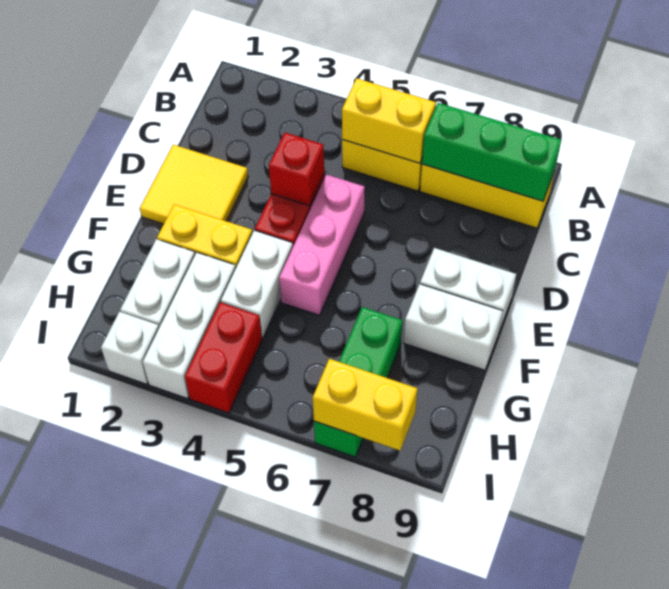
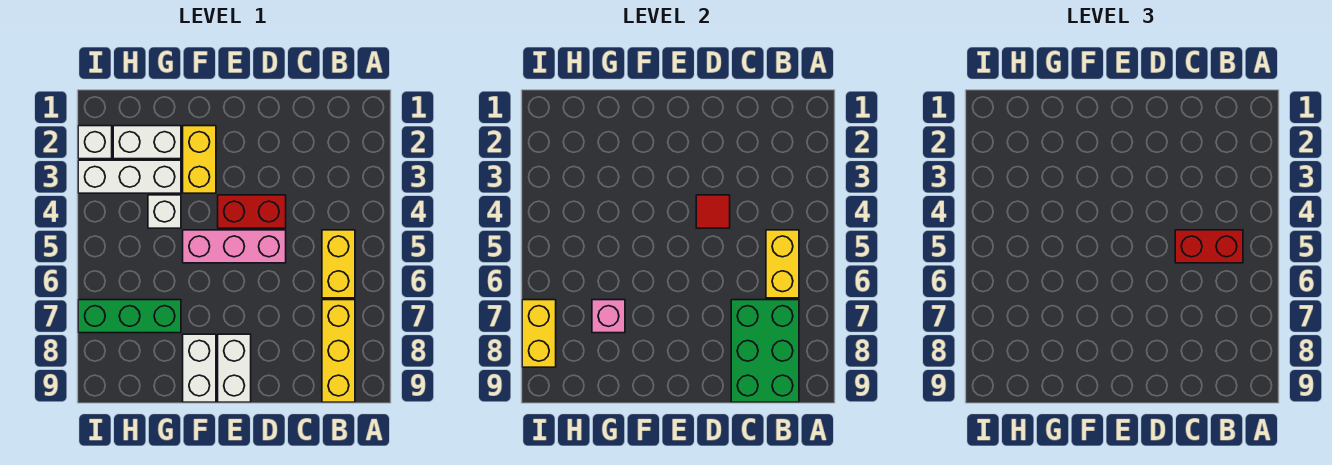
green 1x3 brick [422,103,561,201] -> green 2x3 brick [731,300,799,402]
yellow 2x2 tile [140,145,248,224] -> none
red 1x1 brick [269,133,324,206] -> red 1x1 tile [696,195,730,228]
white 1x2 brick [221,230,293,338] -> white 1x1 brick [148,195,181,228]
none -> pink 1x1 brick [592,300,625,333]
red 1x2 brick [185,302,262,413] -> red 1x2 brick moved to [1175,230,1243,263]

